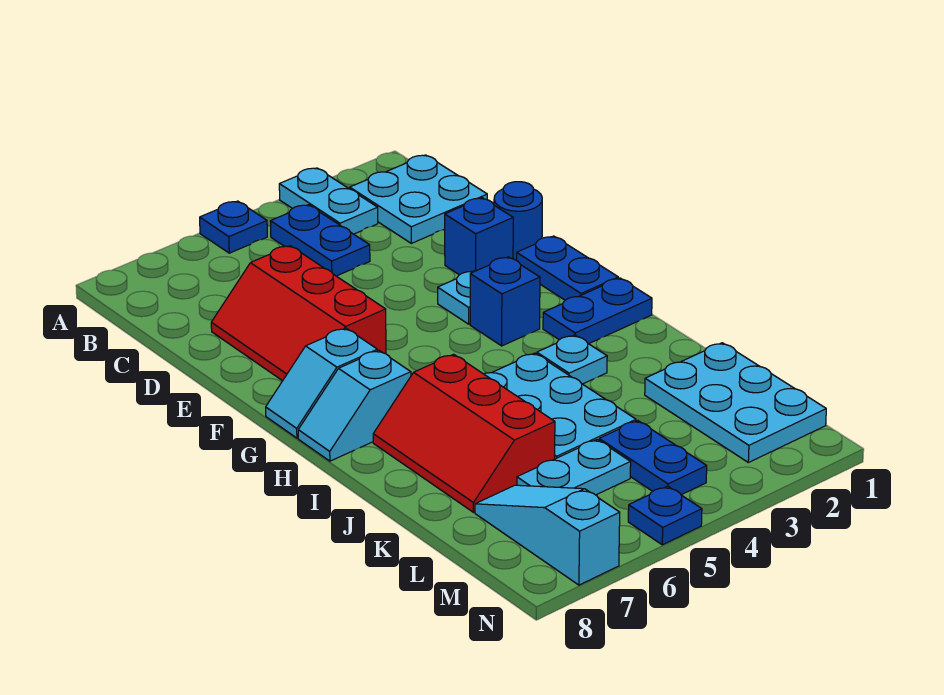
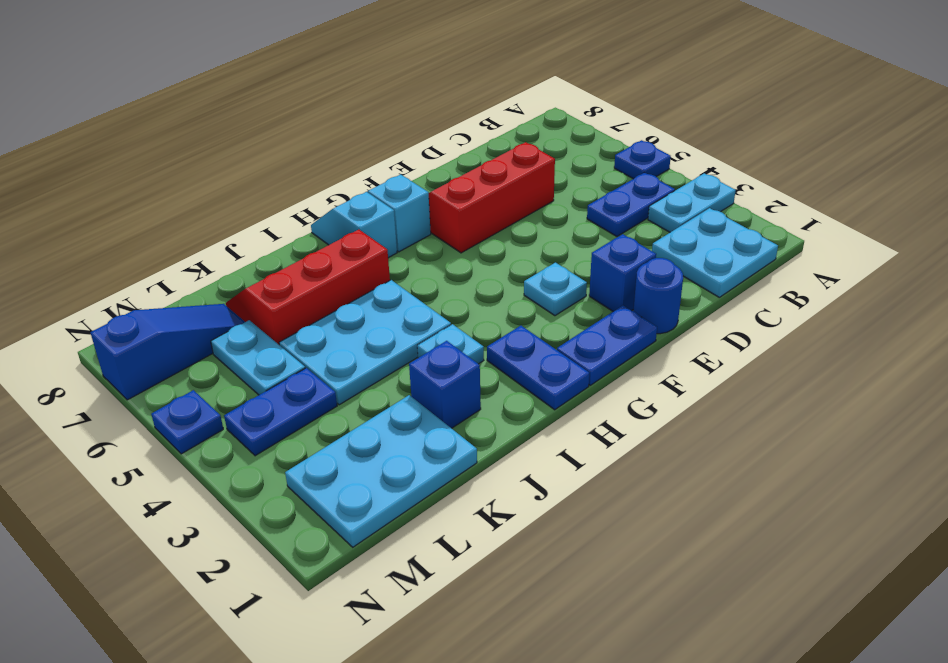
blue 1x1 brick [470,257,540,346] -> blue 1x1 brick moved to [409,341,481,428]
cyan 1x3 slope [475,485,620,585] -> blue 1x3 slope [90,304,245,400]

